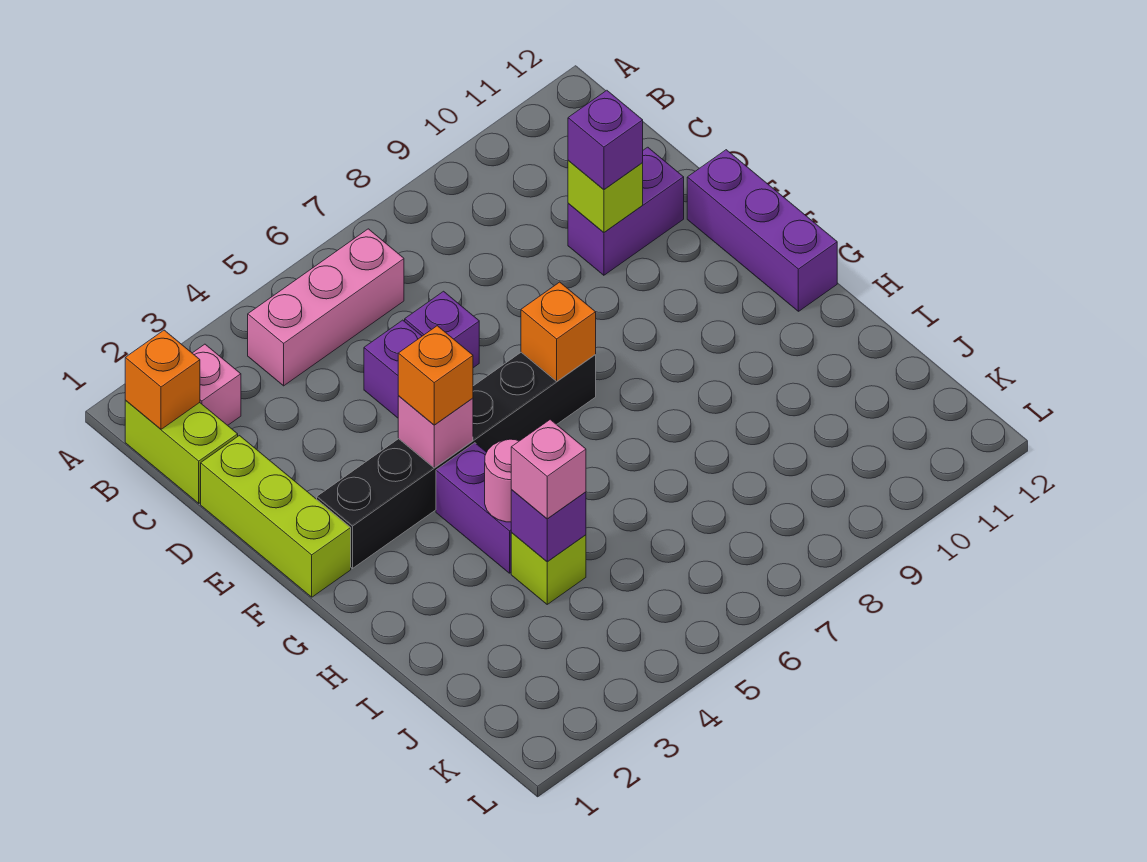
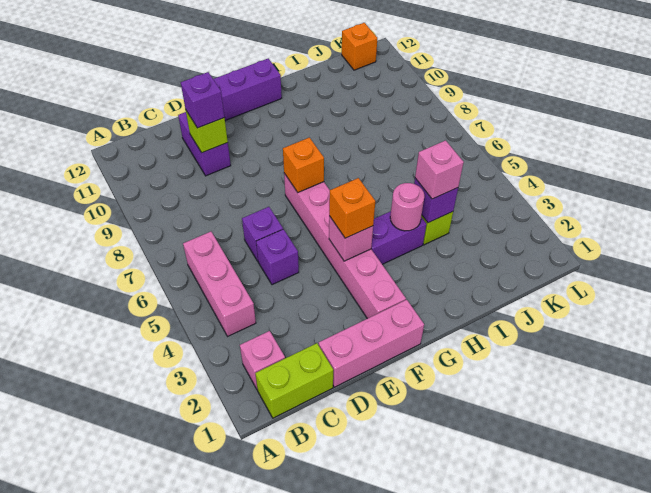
orange 1x1 brick [125,330,200,429] -> orange 1x1 brick moved to [342,23,377,70]
lime 1x3 brick [201,436,351,597] -> pink 1x3 brick [319,300,424,387]
black 1x6 brick [317,352,596,568] -> pink 1x6 brick [284,173,406,319]

